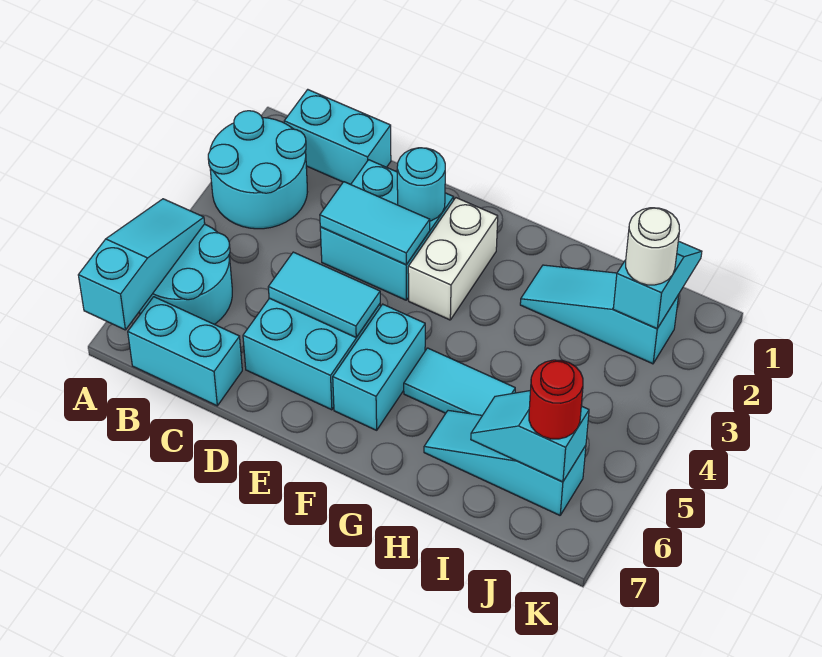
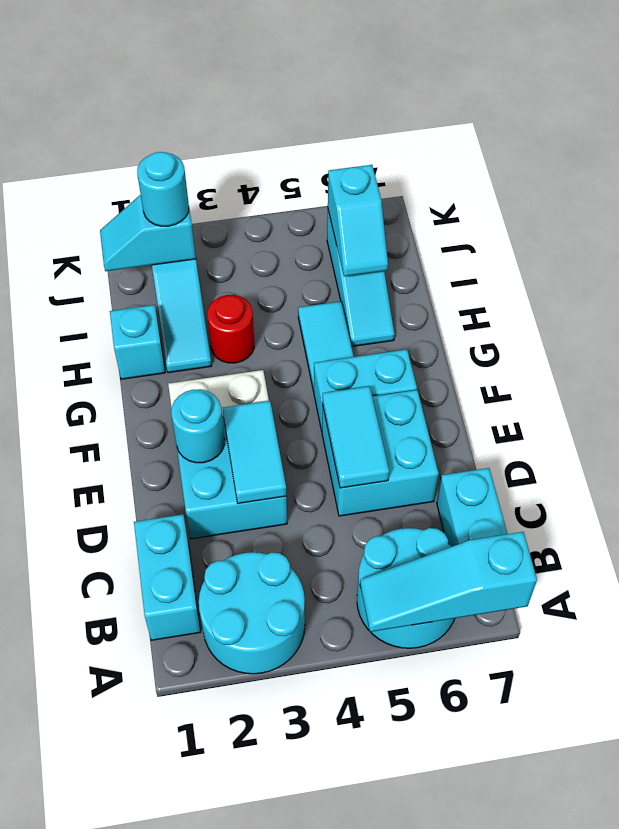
none -> cyan 1x1 brick [110,305,165,379]
white 1x1 round brick [626,208,680,285] -> cyan 1x1 round brick [137,152,189,226]
red 1x1 round brick [529,360,583,439] -> red 1x1 round brick moved to [207,295,254,363]

